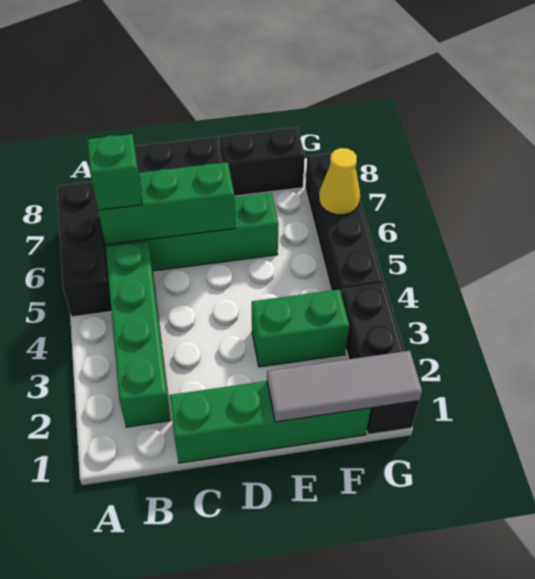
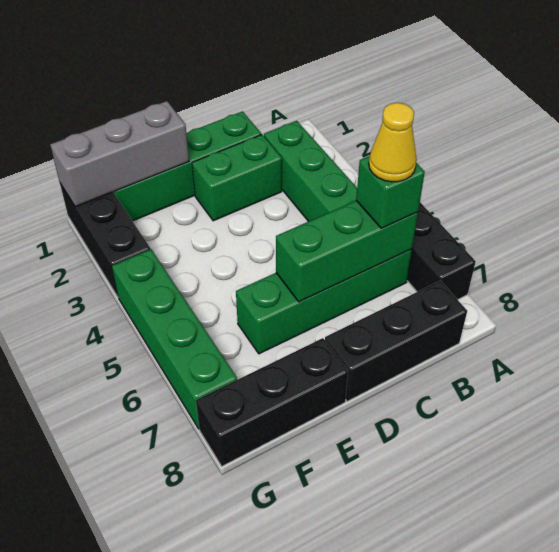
grey 1x3 tile [267,351,422,422] -> grey 1x3 brick [50,101,189,207]
green 1x2 brick [252,289,349,367] -> green 1x2 brick moved to [192,135,282,221]
black 1x2 brick [220,127,305,196] -> black 1x3 brick [196,338,348,466]
black 1x4 brick [305,153,384,294] -> green 1x4 brick [112,249,237,429]
yellow 1x1 cone [319,148,360,215] -> yellow 1x1 cone moved to [369,103,417,182]

